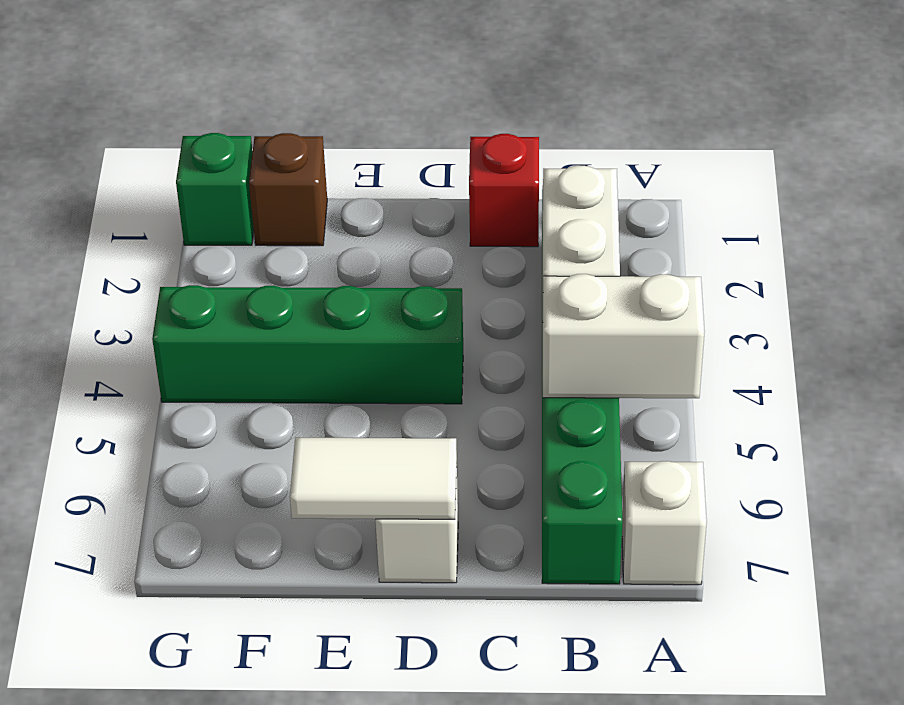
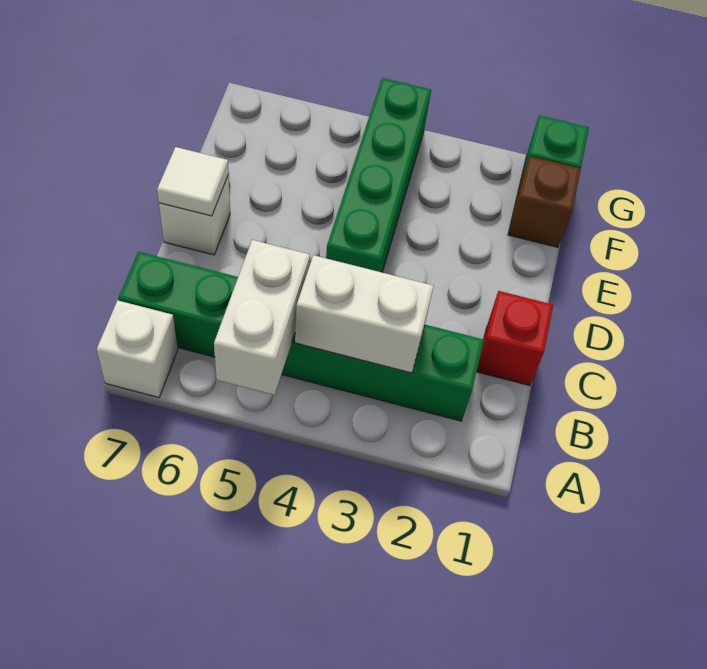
white 1x2 tile [290,437,457,519] -> white 1x1 tile [157,147,229,216]

